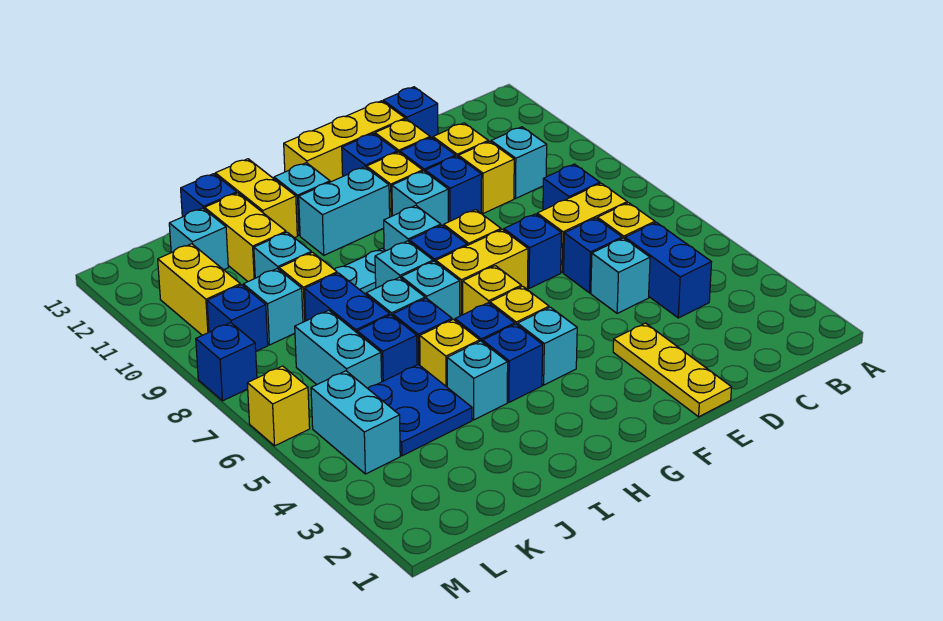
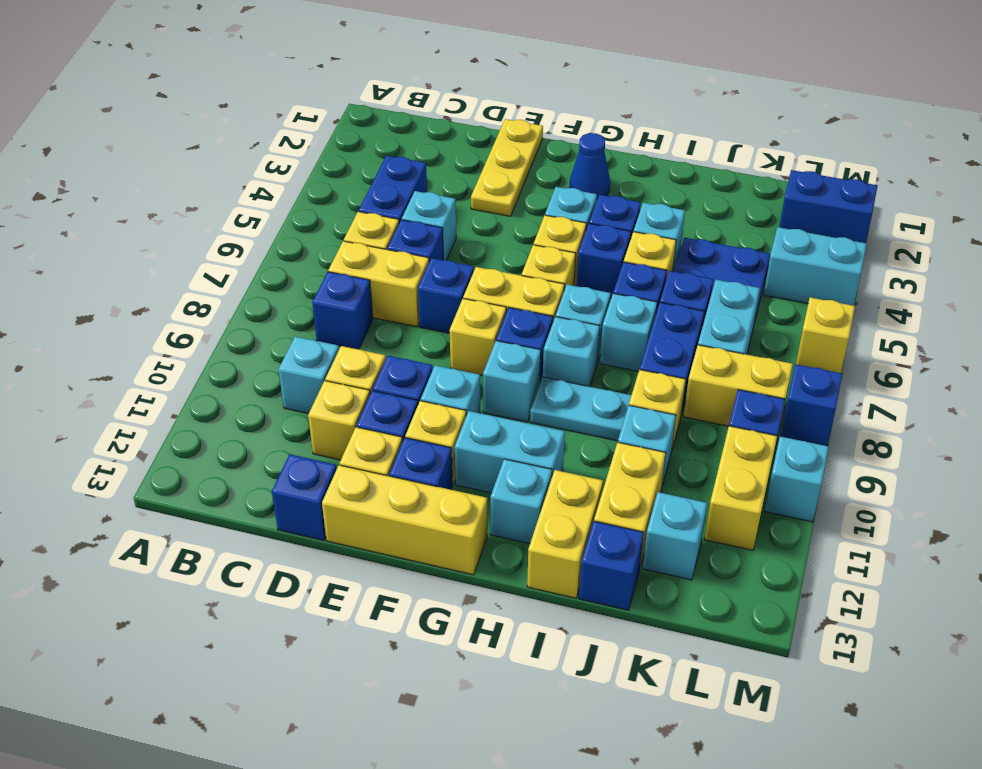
none -> blue 1x1 cone [570,133,610,199]
none -> yellow 1x2 brick [684,345,793,426]
cyan 1x1 brick [243,269,303,345] -> cyan 1x1 brick moved to [765,436,829,522]
none -> blue 1x2 brick [779,170,877,243]
cyan 1x2 brick [311,371,400,474] -> cyan 1x2 brick turned to [764,227,867,306]

